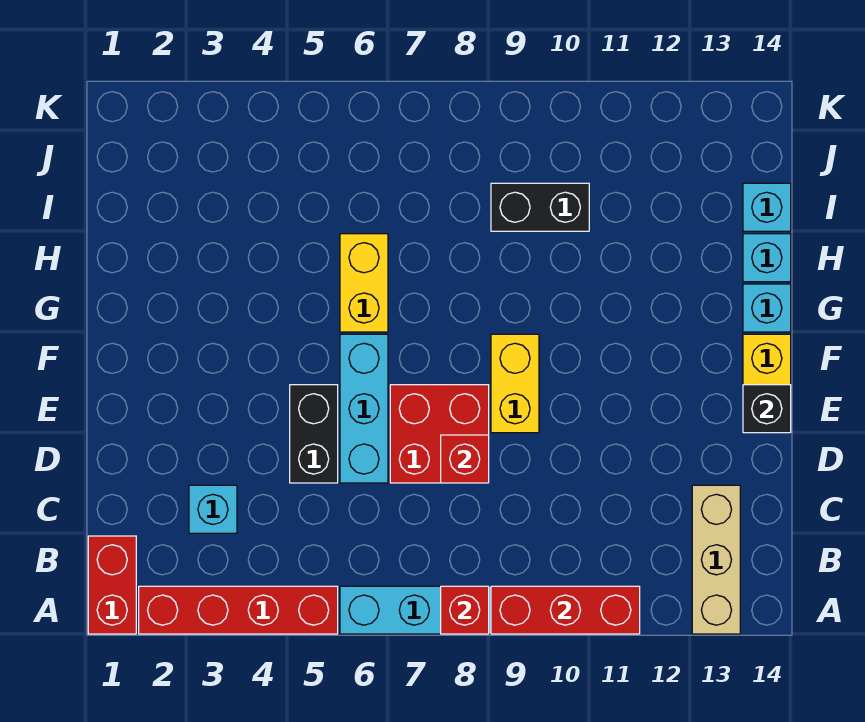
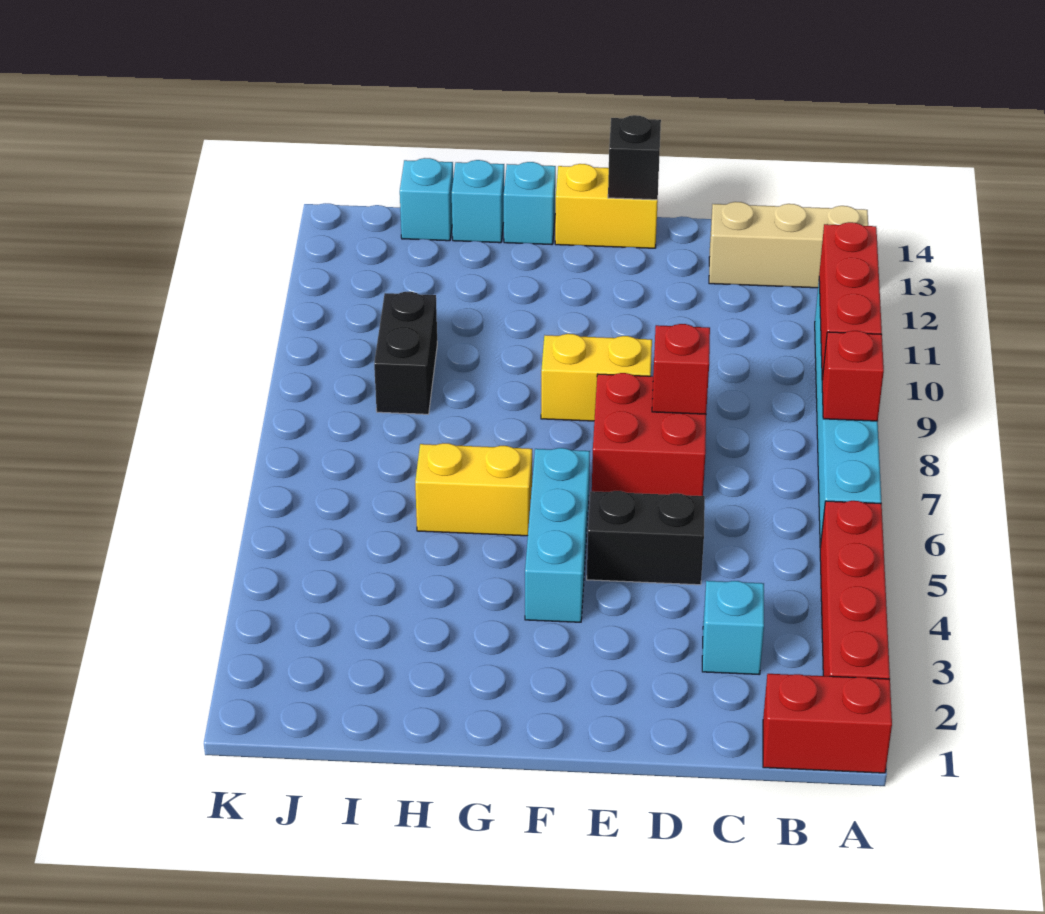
cyan 1x3 brick [340,334,388,483] -> cyan 1x3 brick turned to [525,448,590,622]

